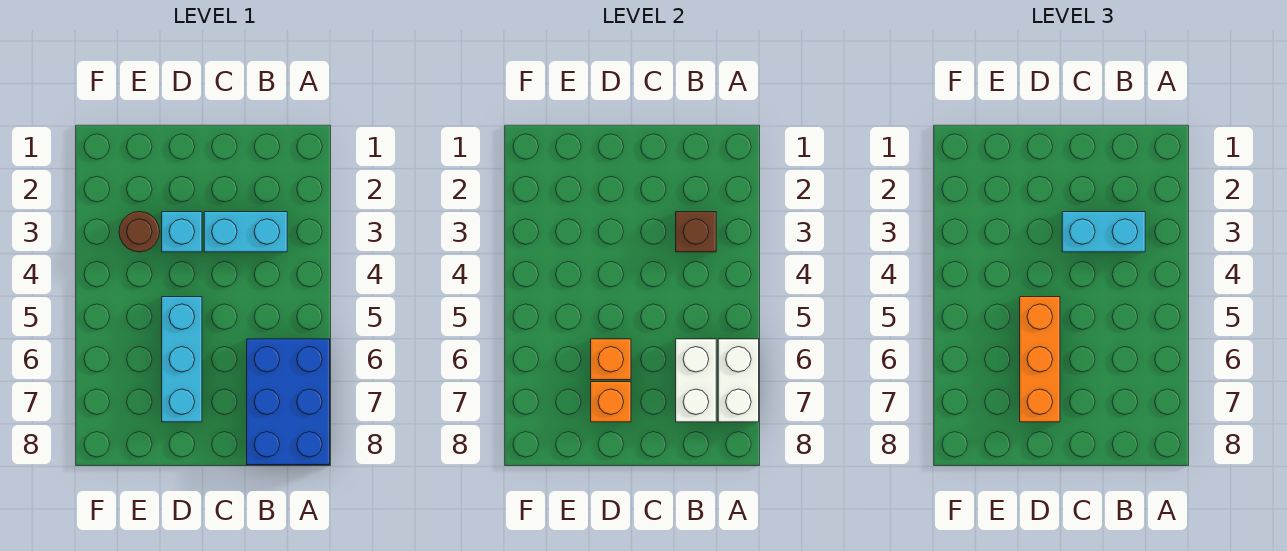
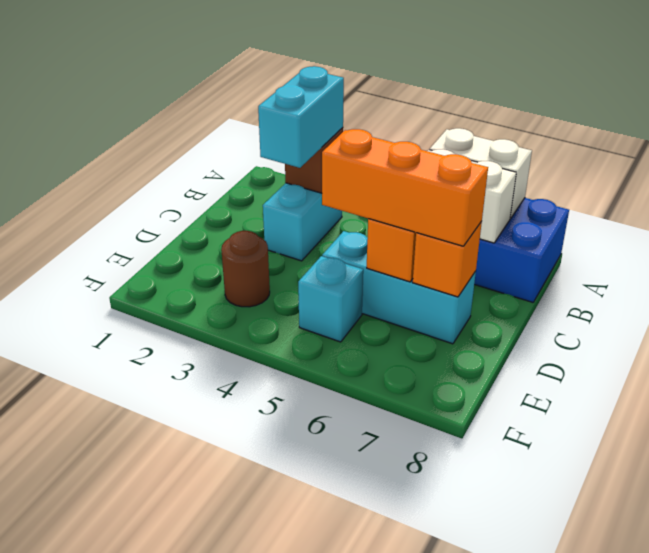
cyan 1x1 brick [162,212,202,252] -> cyan 1x1 brick moved to [298,256,363,342]

